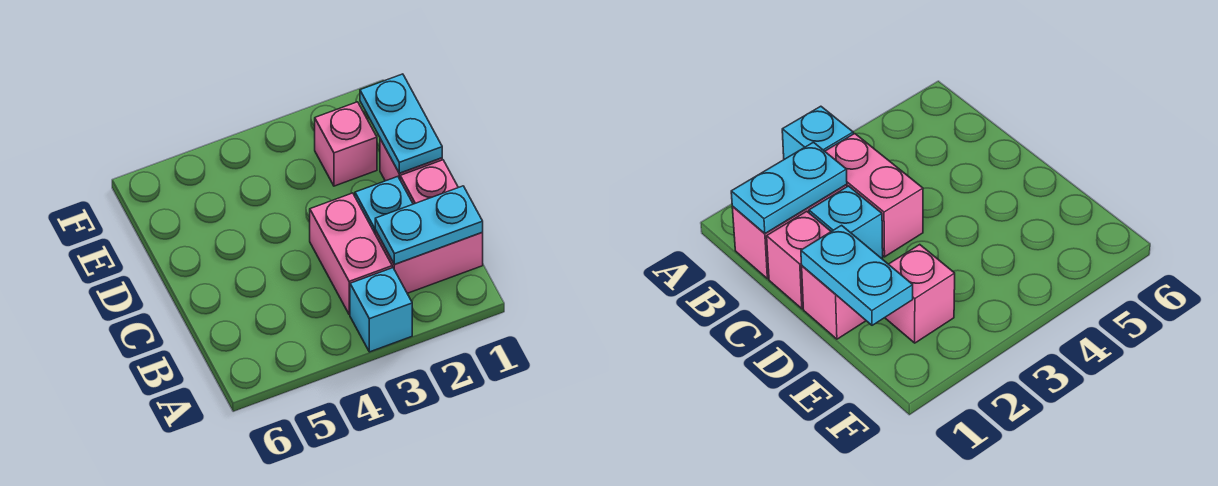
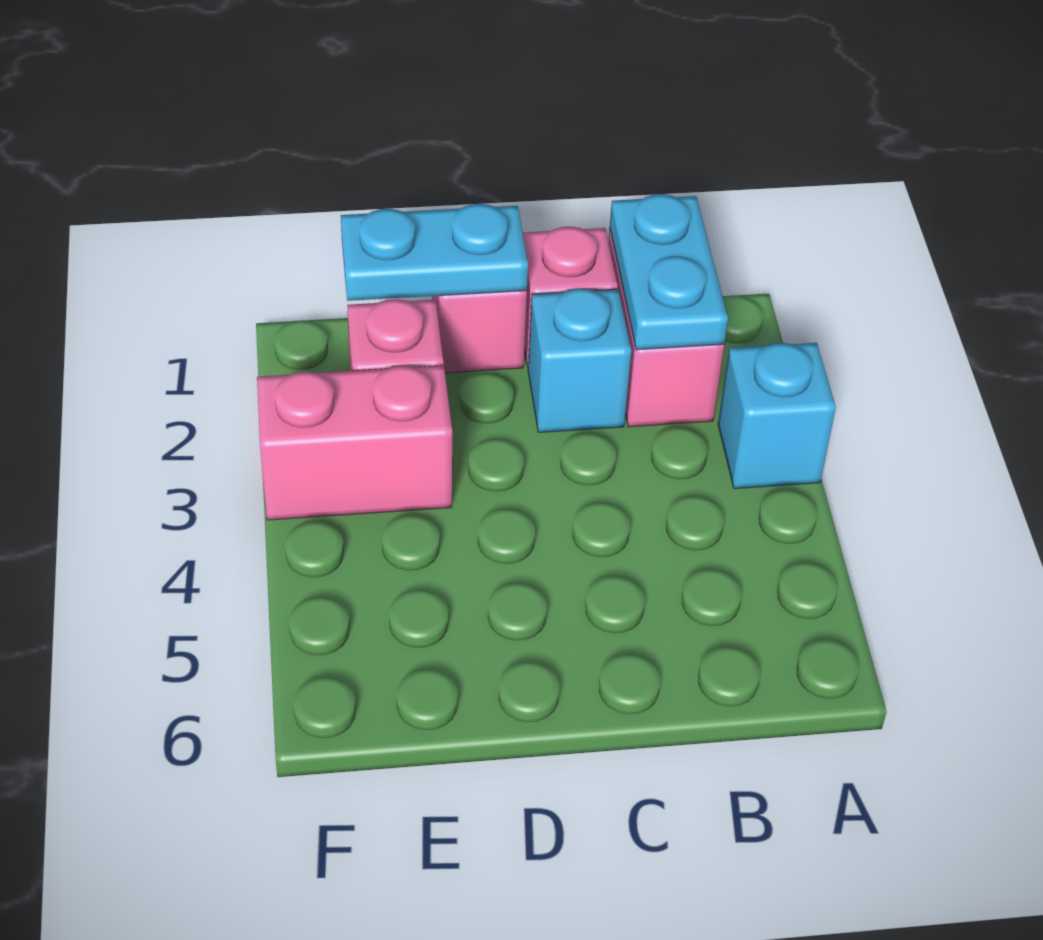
pink 1x2 brick [310,193,392,315] -> pink 1x2 brick moved to [257,365,452,520]

